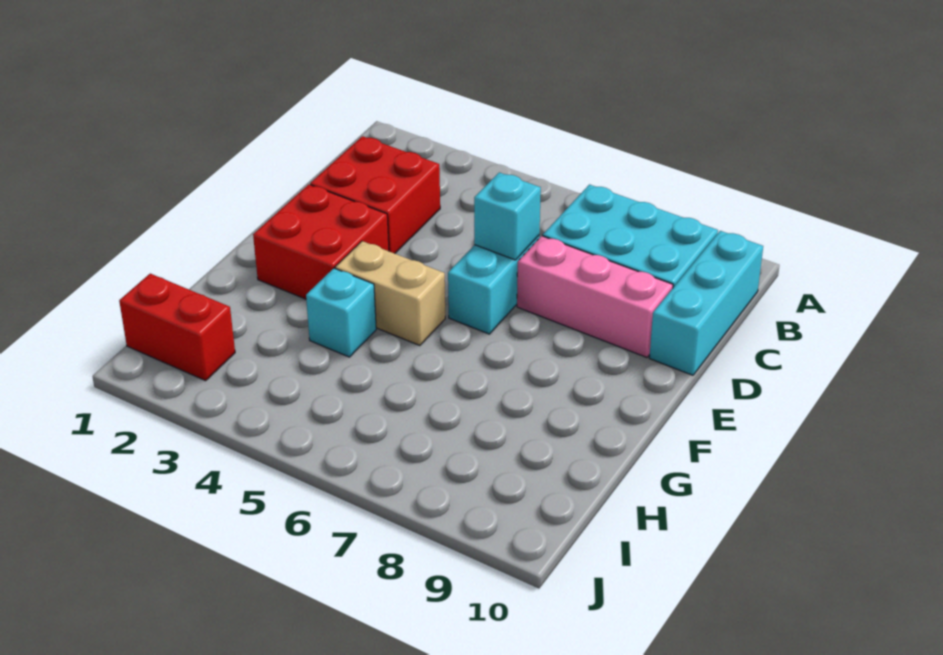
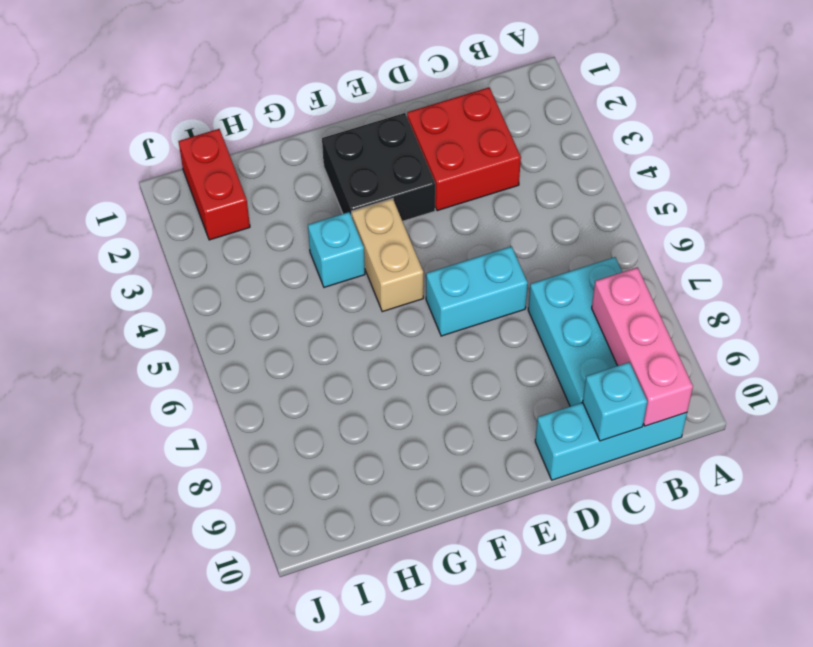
cyan 1x1 brick [474,172,541,260] -> cyan 1x1 brick moved to [583,362,647,441]
pink 1x3 brick [517,236,673,357] -> pink 1x3 brick moved to [592,268,693,426]
red 2x2 brick [253,184,389,299] -> black 2x2 brick [322,113,435,221]

